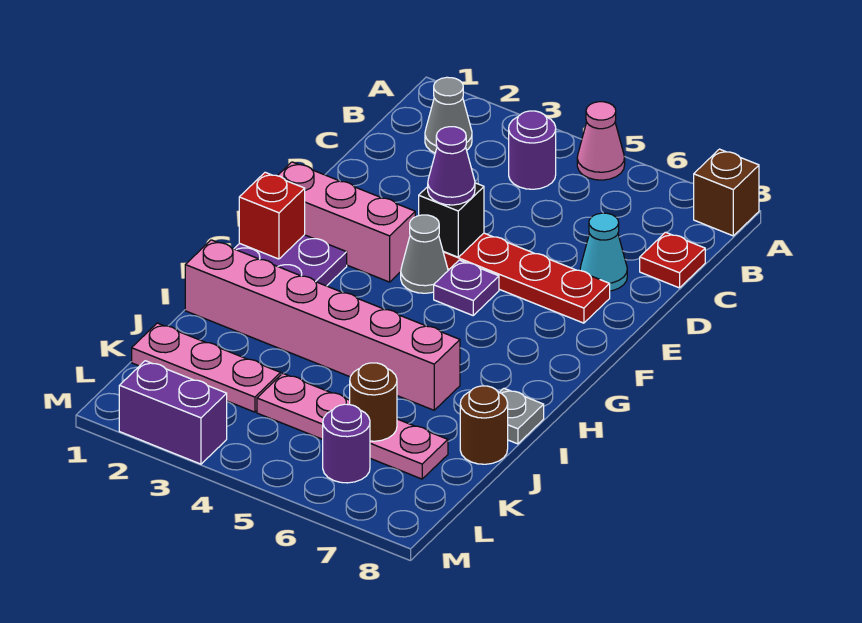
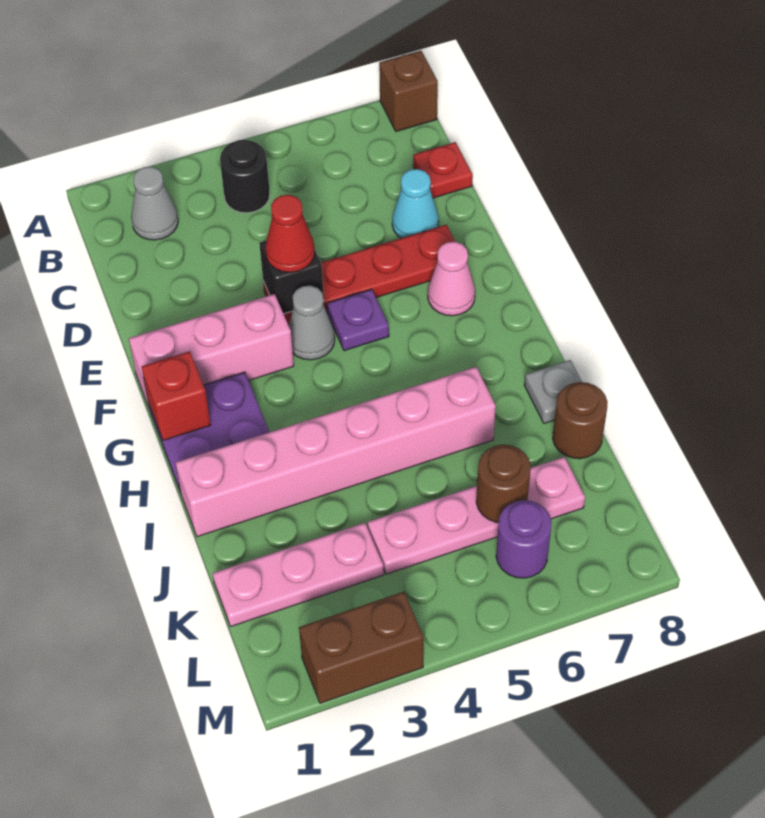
pink 1x1 cone [577,102,625,180] -> pink 1x1 cone moved to [428,242,475,316]
purple 1x1 round brick [509,111,556,189] -> black 1x1 round brick [220,140,270,213]
purple 1x1 cone [428,127,475,205] -> red 1x1 cone [265,195,315,272]
purple 1x2 brick [119,361,227,464] -> brown 1x2 brick [299,592,424,703]

